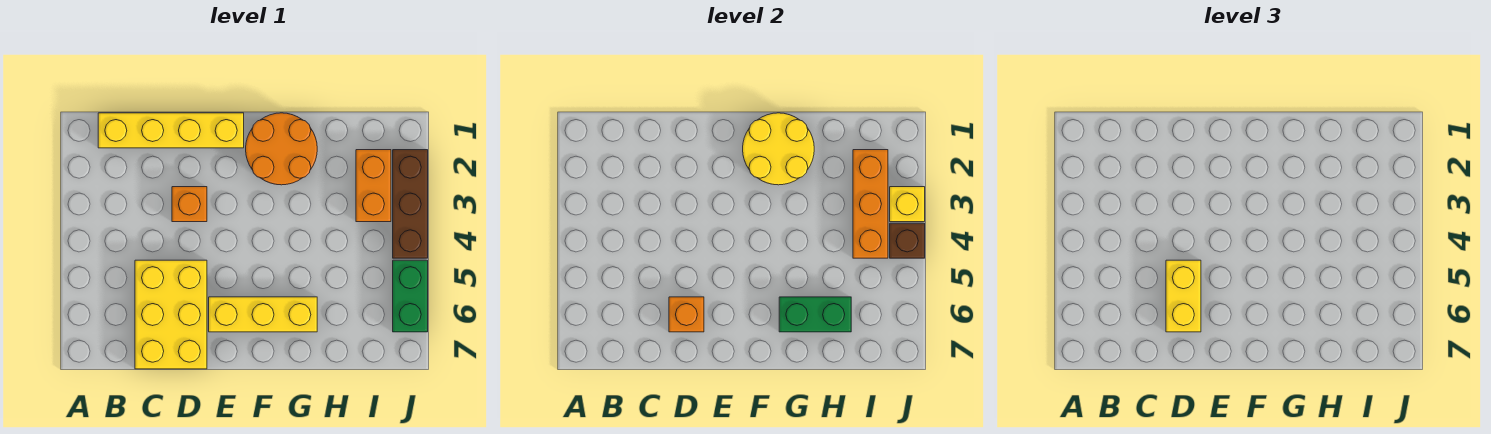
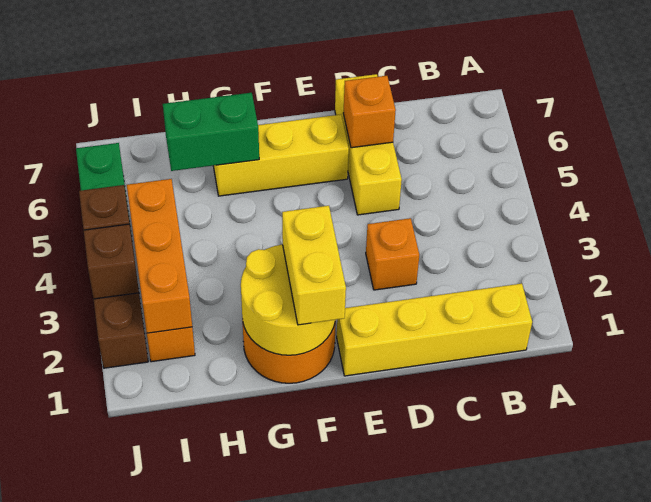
yellow 2x3 brick [135,260,207,369] -> yellow 1x3 brick [335,74,402,215]
yellow 1x2 brick [1166,260,1201,332] -> yellow 1x2 brick moved to [282,206,346,325]
yellow 1x1 brick [890,187,925,222] -> brown 1x1 brick [84,224,139,299]

